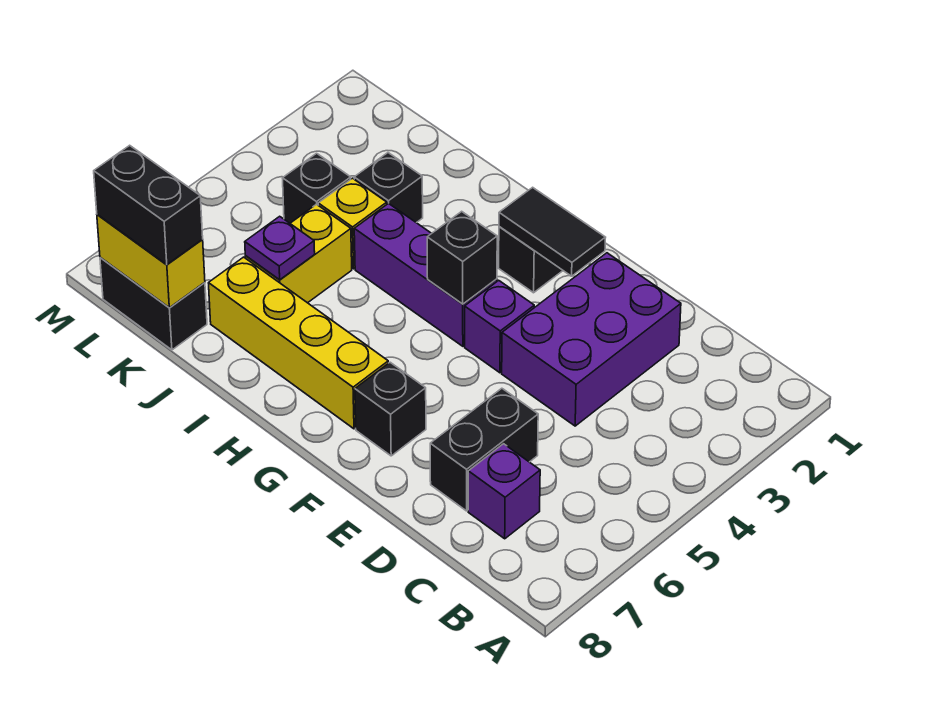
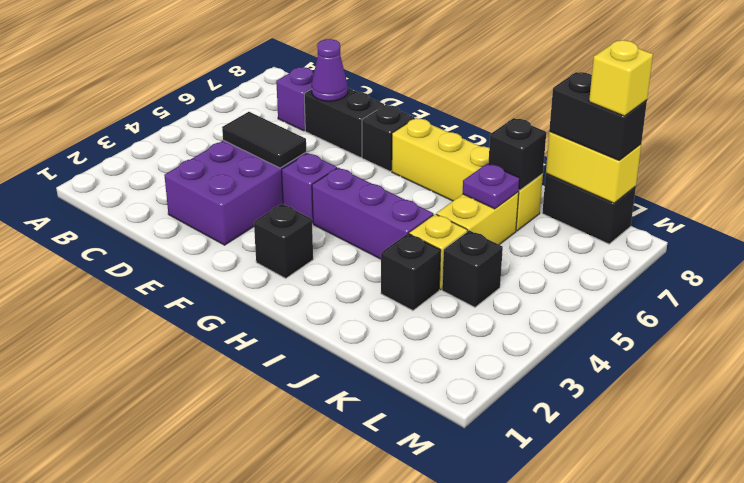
black 1x2 brick [430,388,538,511] -> black 1x2 brick turned to [304,88,384,157]
none -> purple 1x1 cone [312,39,348,101]
black 1x2 tile [499,187,606,276] -> black 1x2 tile moved to [222,112,306,168]
black 1x1 brick [427,211,497,304] -> black 1x1 brick moved to [488,118,546,190]
none -> yellow 1x1 brick [589,40,653,116]

